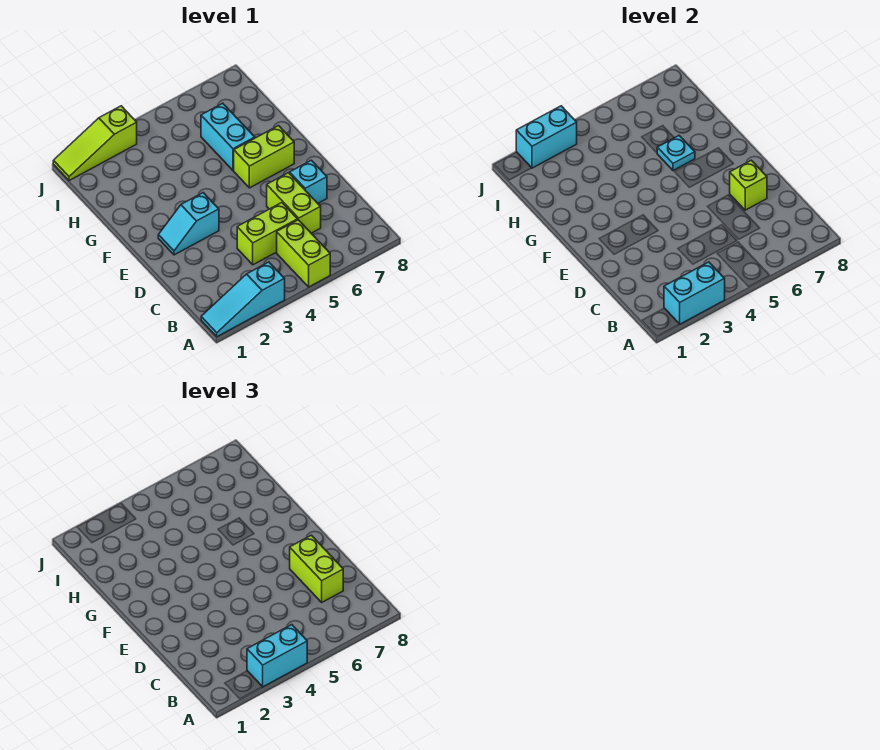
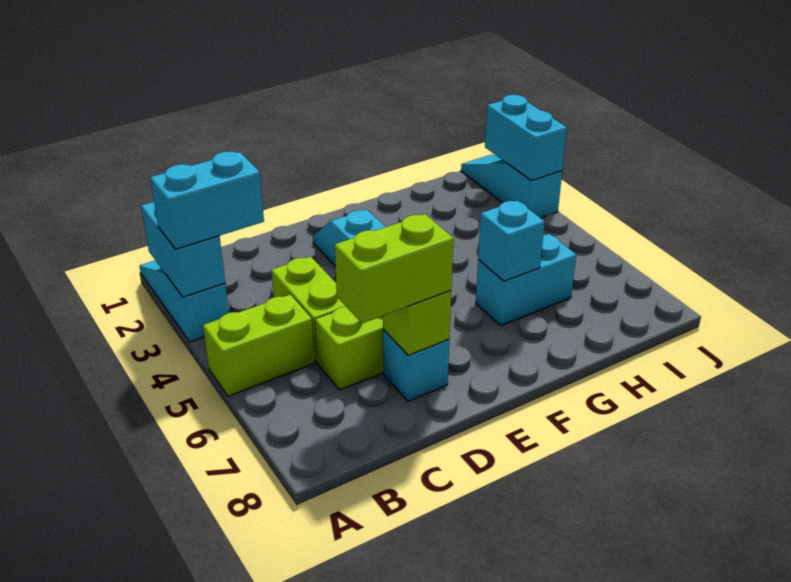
cyan 1x2 brick [247,625,307,687] -> cyan 1x2 brick turned to [150,151,264,249]
lime 1x2 brick [234,126,294,188] -> none
cyan 1x1 plate [657,136,695,171] -> cyan 1x1 brick [478,201,545,281]
lime 1x3 slope [53,106,137,181] -> cyan 1x3 slope [461,155,562,218]

